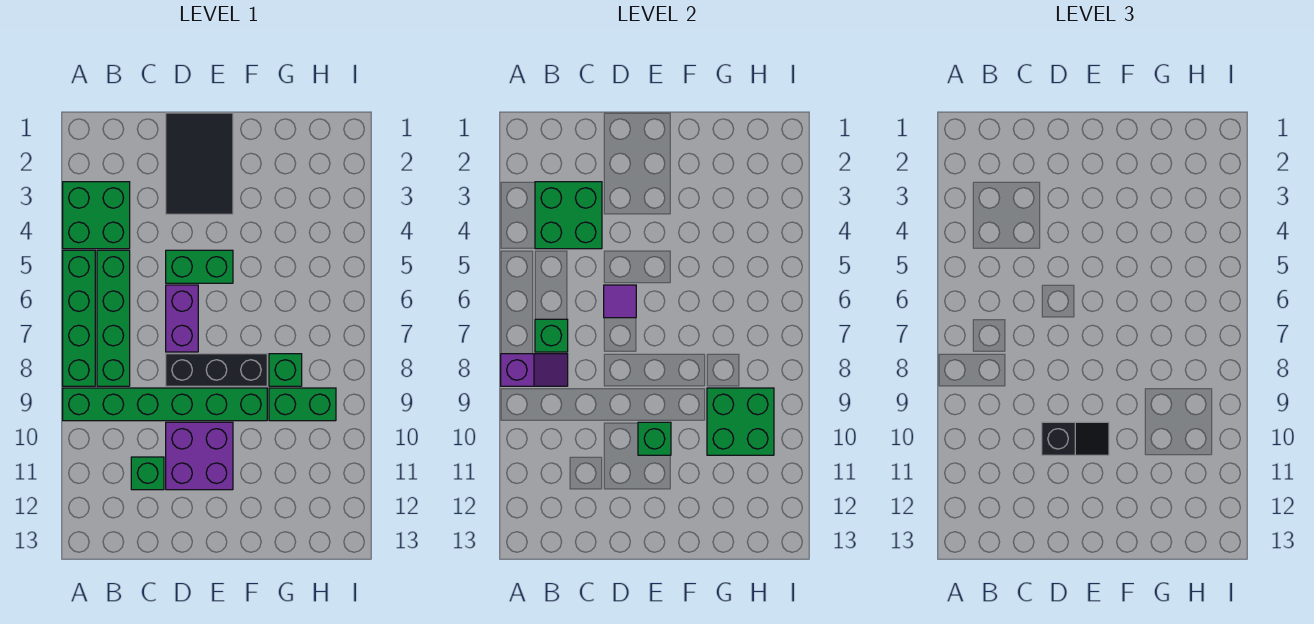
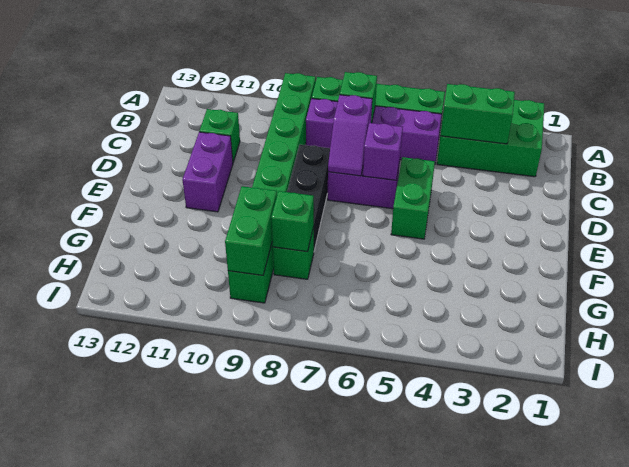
green 2x2 brick [63,182,130,249] -> green 2x3 brick [437,100,544,177]
purple 1x2 slope [501,354,568,386] -> purple 1x2 slope moved to [328,95,372,176]
green 2x2 brick [535,182,602,249] -> green 1x2 brick [440,84,515,144]
green 1x4 brick [97,250,130,386] -> purple 1x4 brick [306,98,442,162]
black 2x3 tile [166,113,233,214] -> none
purple 1x1 tile [604,285,636,318] -> purple 1x1 brick [363,123,403,180]
purple 2x2 brick [166,422,233,490] -> purple 1x2 brick [183,132,233,212]
black 1x2 slope [1042,422,1109,455] -> none
green 1x1 brick [638,422,671,455] -> green 1x1 brick moved to [271,191,314,252]
green 2x2 brick [707,388,774,455] -> green 1x2 brick [225,186,277,275]

